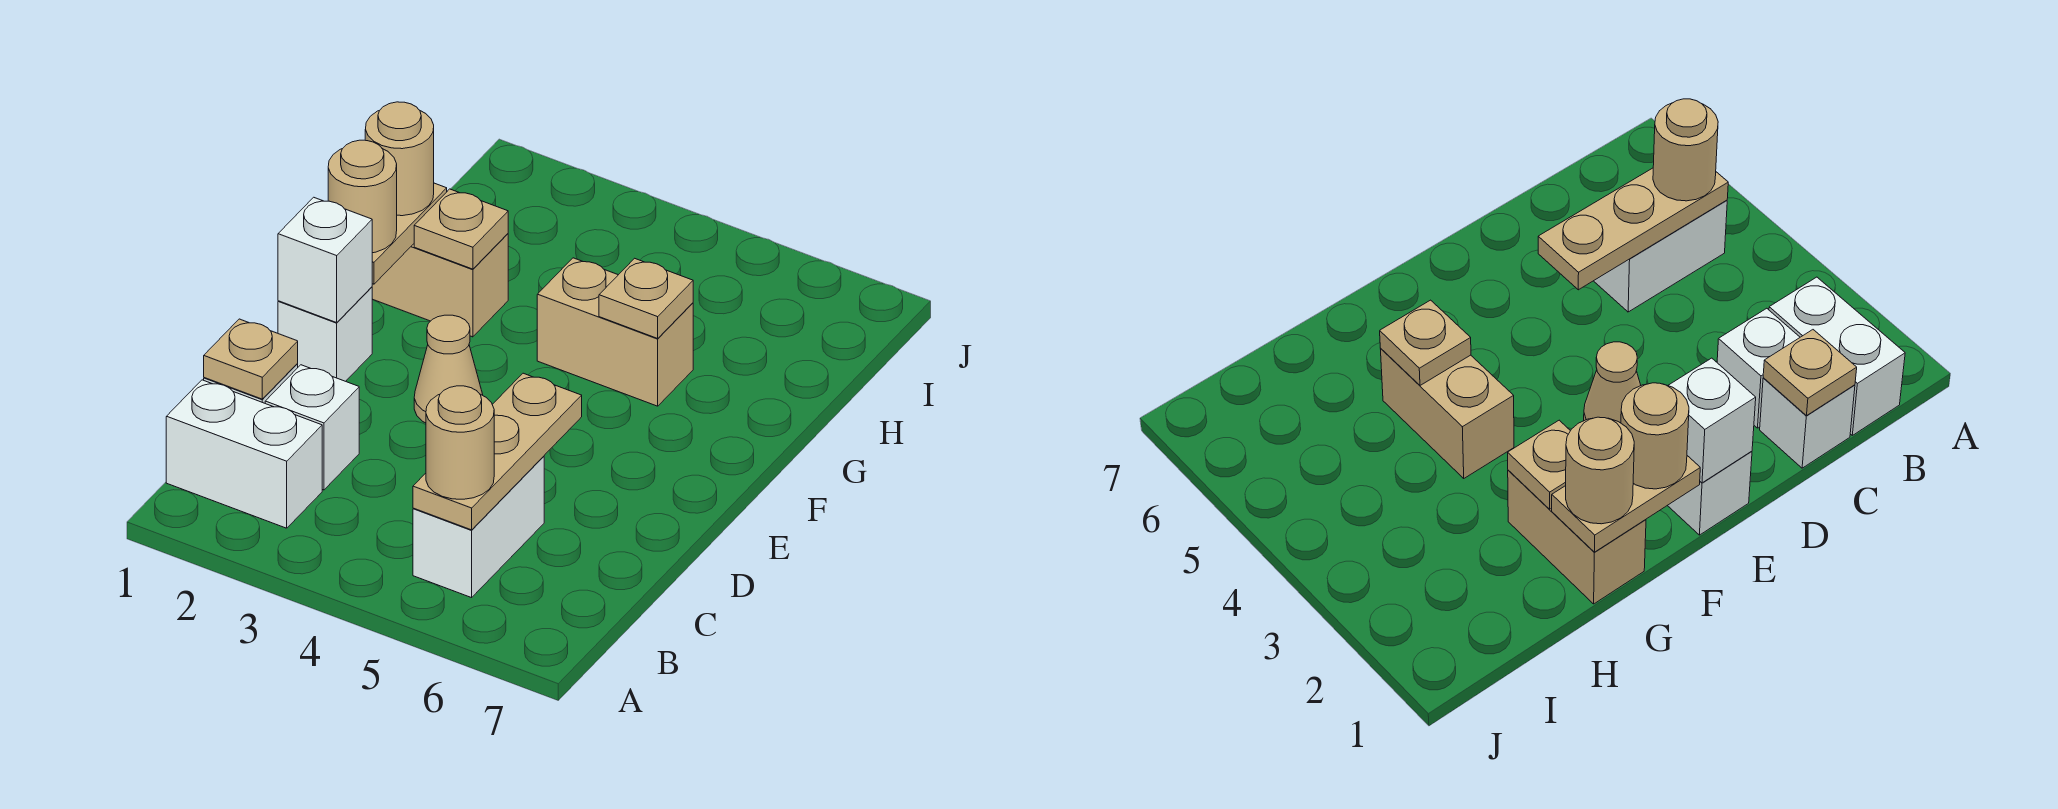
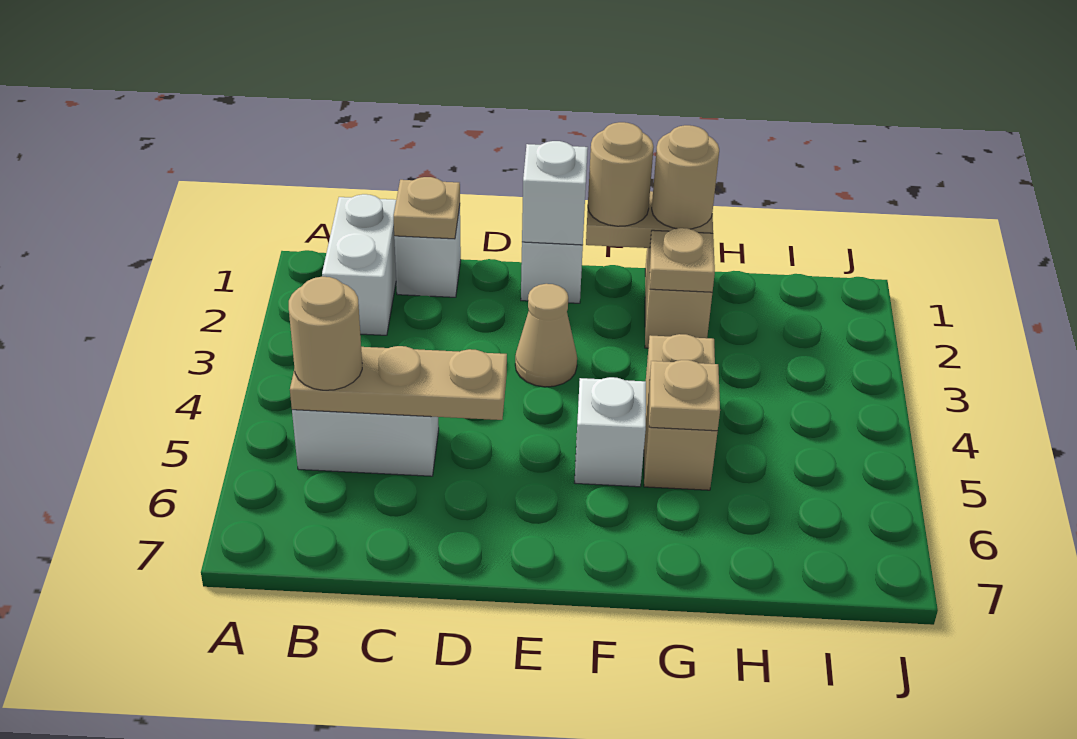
white 1x1 brick [265,365,359,490] -> white 1x1 brick moved to [574,377,646,487]

